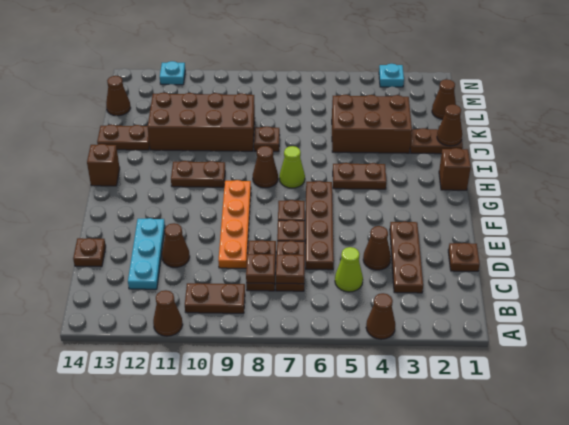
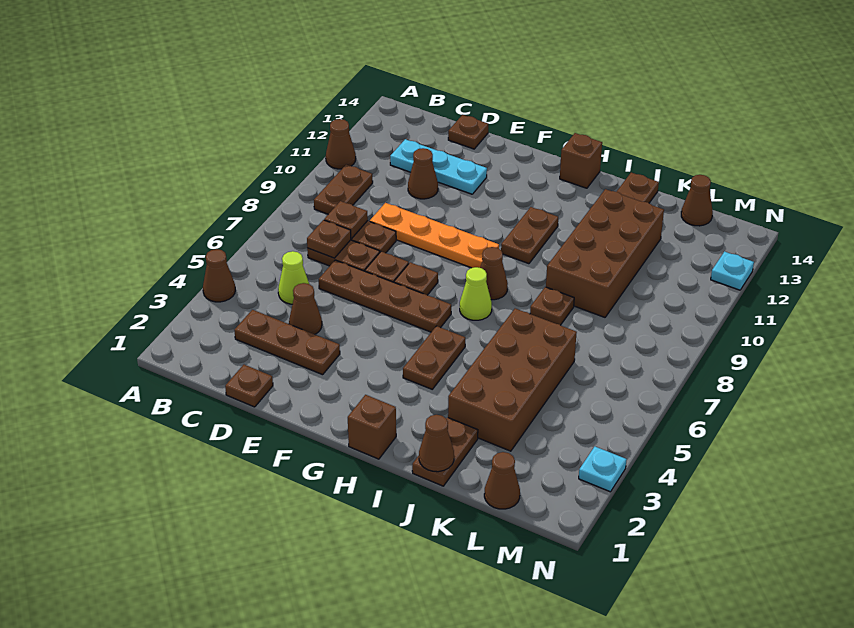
brown 2x3 brick [332,95,412,153] -> brown 2x4 brick [448,308,577,451]

